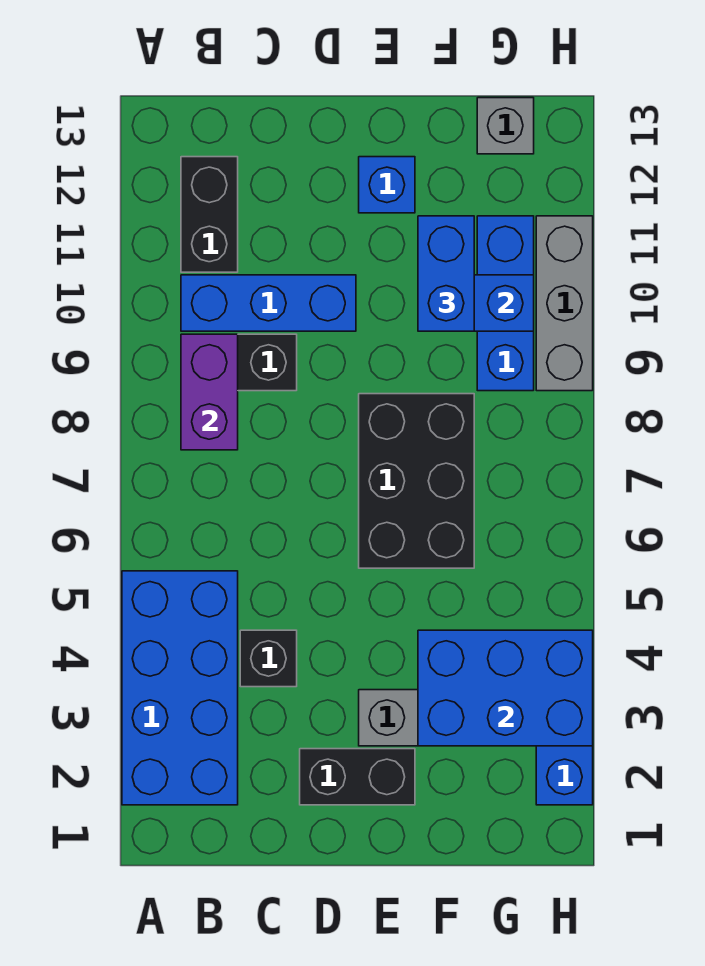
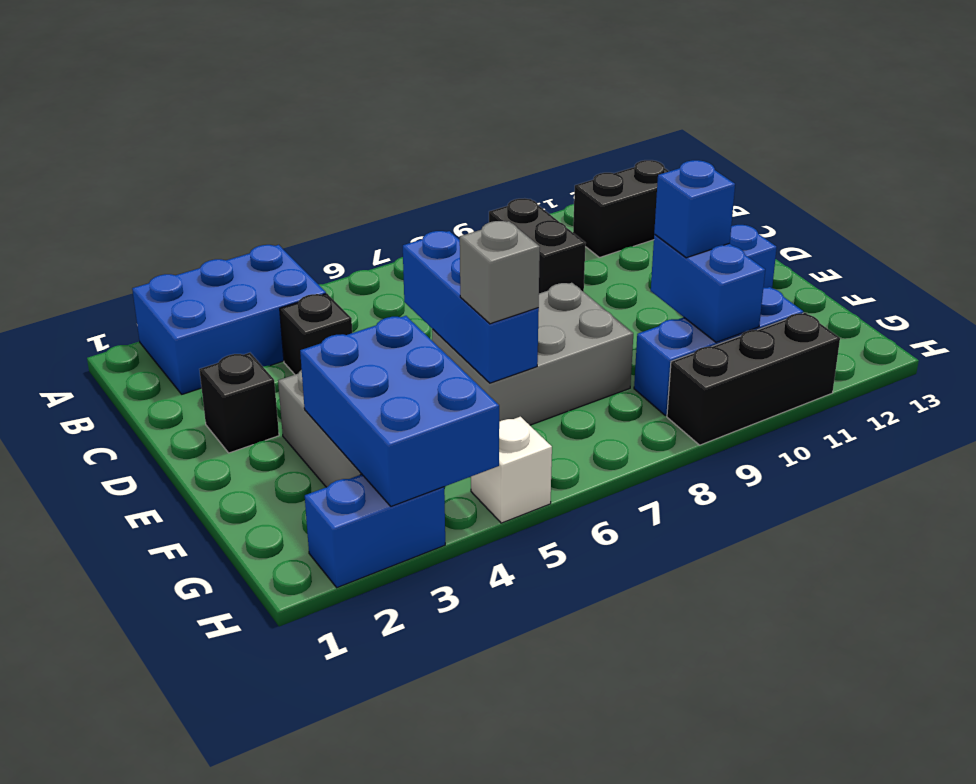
blue 2x4 brick [122,571,238,805] -> blue 2x3 brick [132,245,326,394]
purple 1x2 brick [181,334,238,450] -> none
blue 1x3 brick [181,275,356,331] -> blue 1x3 brick moved to [403,231,539,383]
black 1x2 brick [300,749,415,805] -> black 1x1 brick [199,353,279,453]
black 2x3 brick [359,394,474,568] -> grey 2x3 brick [432,283,633,425]
blue 1x2 brick [418,216,474,331] -> blue 1x1 brick [654,160,735,258]
grey 1x1 brick [477,98,534,154] -> grey 1x1 brick moved to [460,221,540,324]
none -> white 1x1 brick [471,417,552,523]
grey 1x3 brick [536,216,593,391] -> black 1x3 brick [667,313,840,445]

